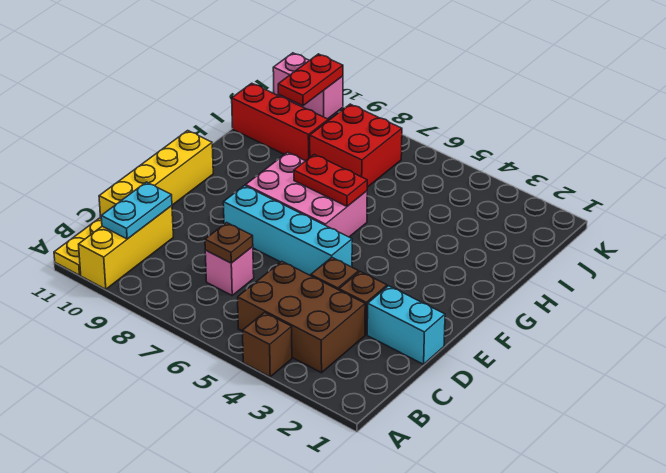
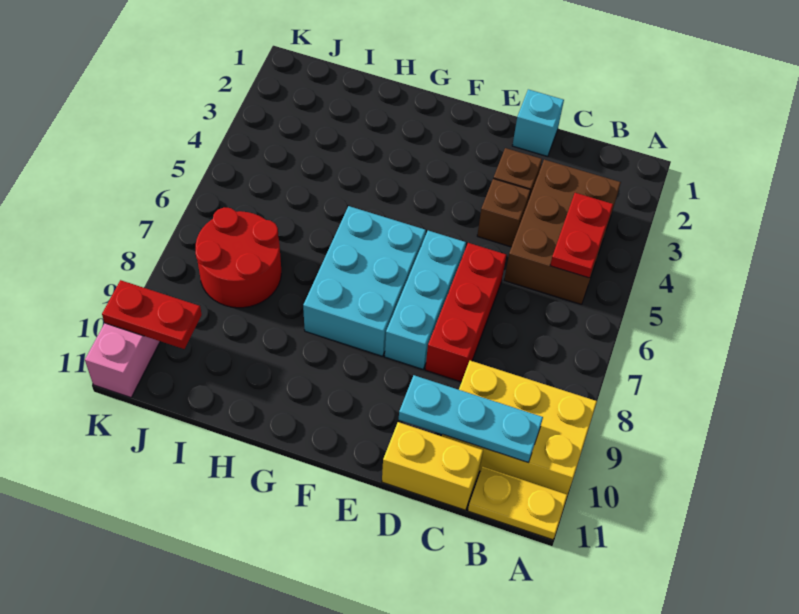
brown 1x1 brick [243,312,292,377] -> none
yellow 1x3 brick [79,206,173,289] -> yellow 2x3 brick [442,361,597,495]
cyan 1x2 plate [101,182,172,239] -> cyan 1x3 plate [399,375,543,462]
pink 1x1 brick [205,247,254,295] -> none
brown 1x1 plate [205,223,253,263] -> none
yellow 1x4 brick [99,131,213,217] -> yellow 1x2 brick [382,422,483,510]
cyan 1x2 brick [367,286,445,364] -> cyan 1x1 brick [512,89,564,156]
cyan 1x4 brick [223,186,352,276] -> cyan 1x3 brick [385,231,466,369]
pink 2x3 brick [245,152,367,237] -> cyan 2x3 brick [303,206,426,356]
red 1x2 plate [294,154,367,206] -> red 1x2 plate moved to [550,193,613,278]
red 2x2 brick [310,104,402,187] -> red 2x2 round brick [196,207,281,308]
red 1x3 brick [232,83,328,161] -> red 1x3 brick moved to [425,243,506,382]

